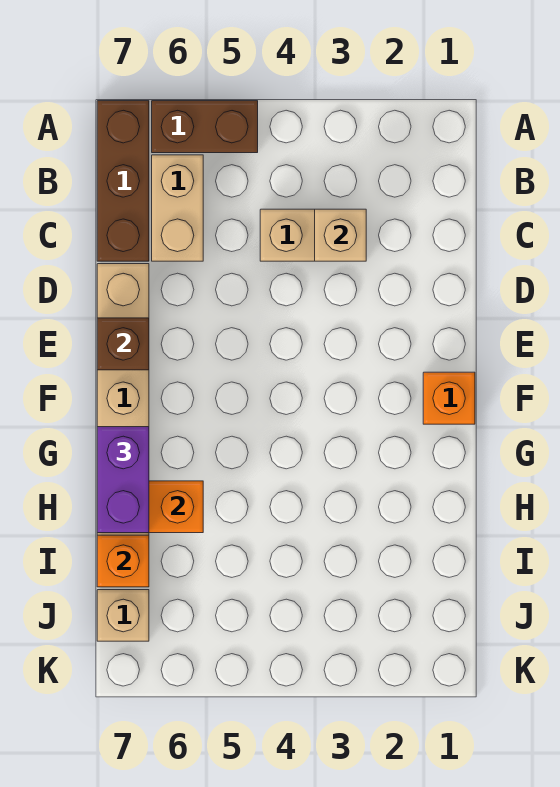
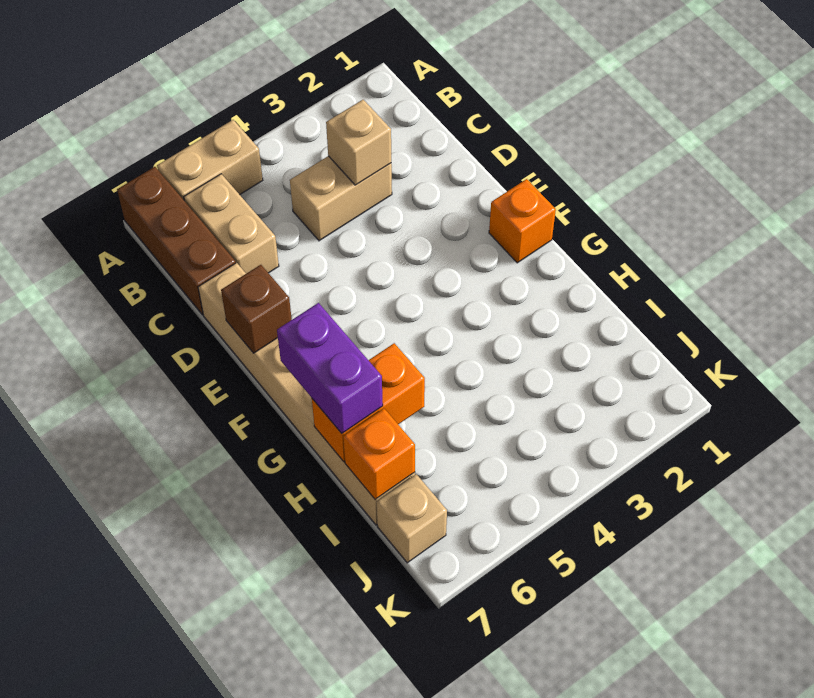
brown 1x2 brick [152,101,258,153] -> tan 1x2 brick [157,120,263,200]

